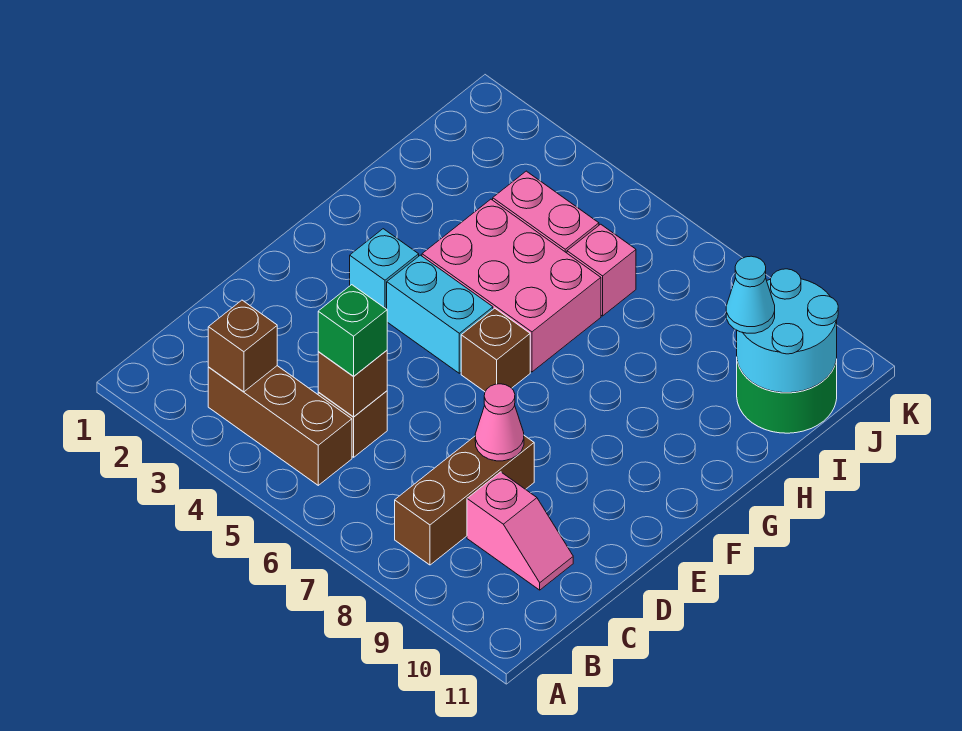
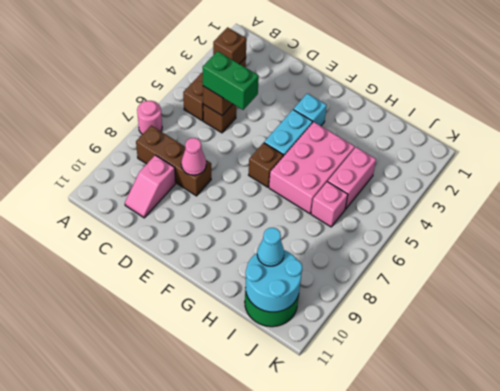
none -> pink 1x1 round brick [137,101,162,134]
green 1x1 brick [318,285,387,376] -> green 1x2 brick [203,51,259,110]

